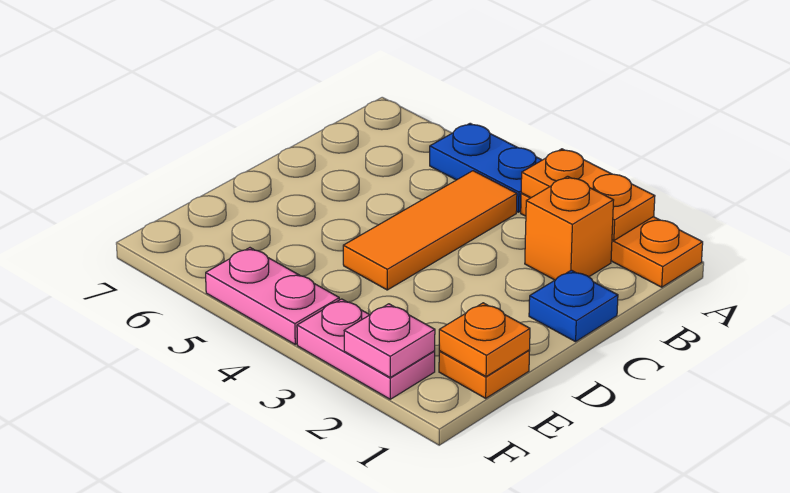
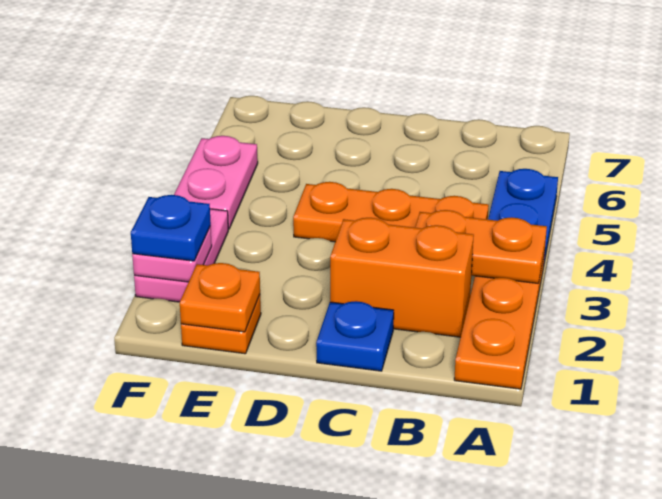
orange 1x2 plate [521,149,655,241] -> orange 1x2 plate turned to [415,210,547,283]
orange 1x1 brick [525,176,614,280] -> orange 1x2 brick [330,218,474,337]
orange 1x3 tile [343,171,517,290] -> orange 1x3 plate [293,182,489,242]
none -> blue 1x1 plate [131,195,211,261]

